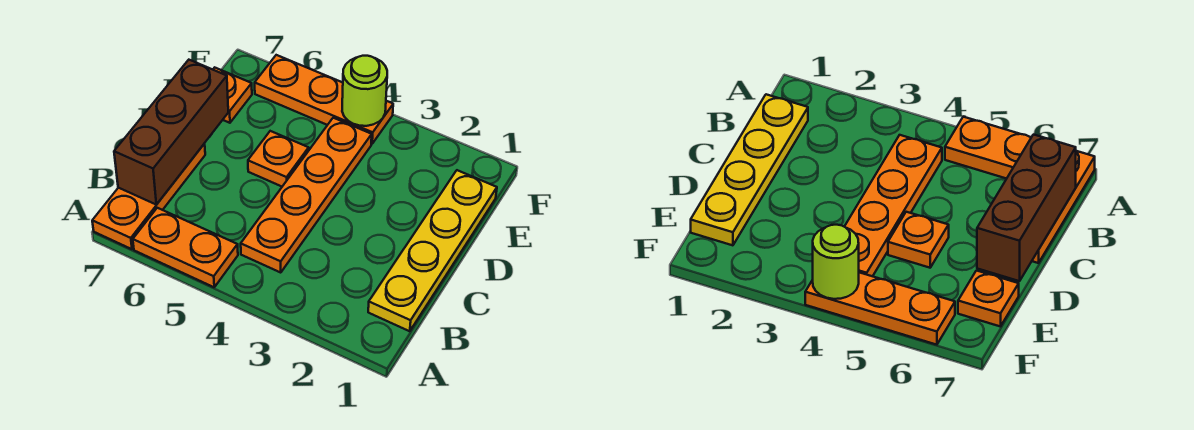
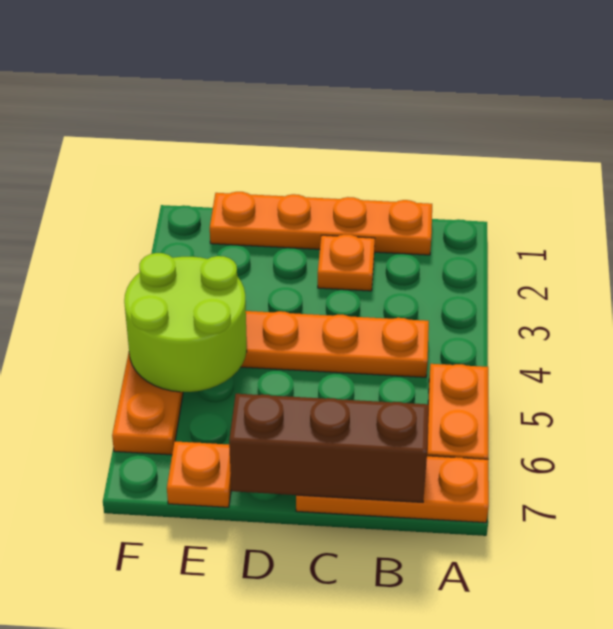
yellow 1x4 plate [368,170,497,331] -> orange 1x4 plate [210,192,432,255]
orange 1x1 plate [248,131,309,186] -> orange 1x1 plate moved to [318,235,375,291]
lime 1x1 round brick [342,56,387,126] -> lime 2x2 round brick [124,253,247,392]

